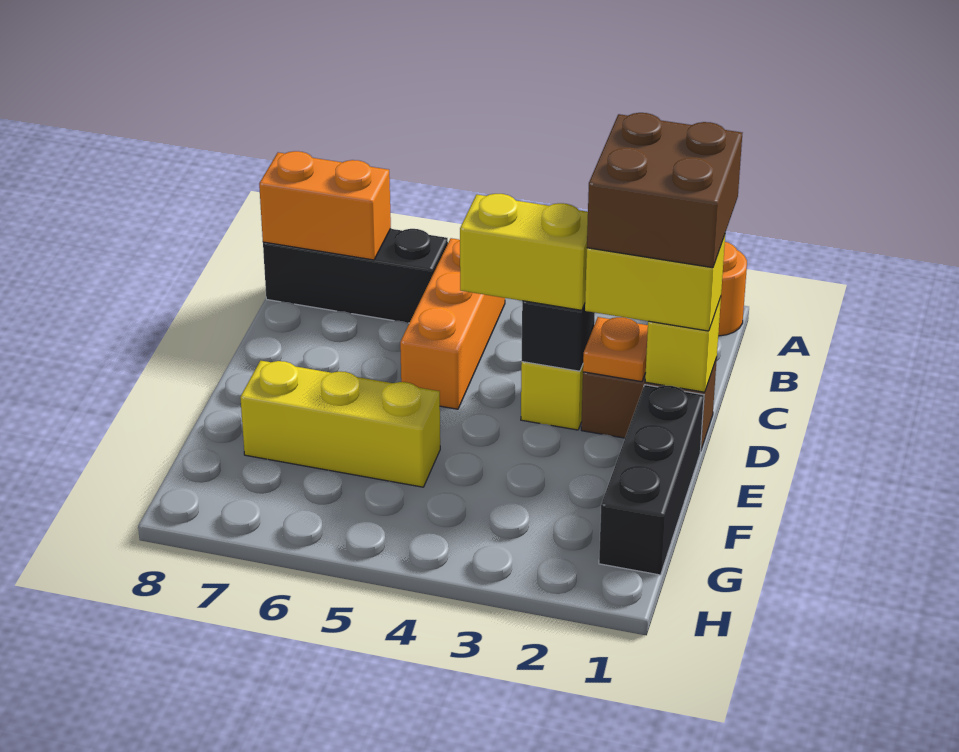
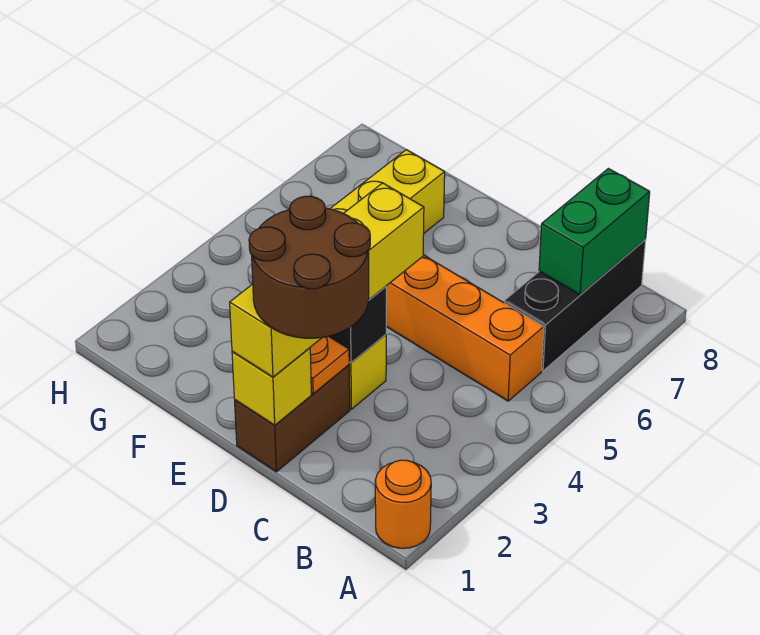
orange 1x2 brick [259,151,391,260] -> green 1x2 brick [539,168,650,295]
brown 2x2 brick [587,113,742,268] -> brown 2x2 round brick [249,196,370,338]
black 1x3 brick [599,385,704,575] -> none

